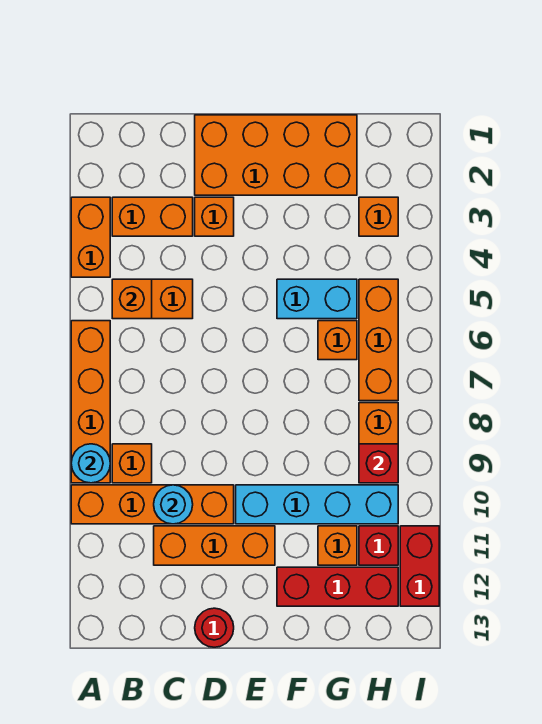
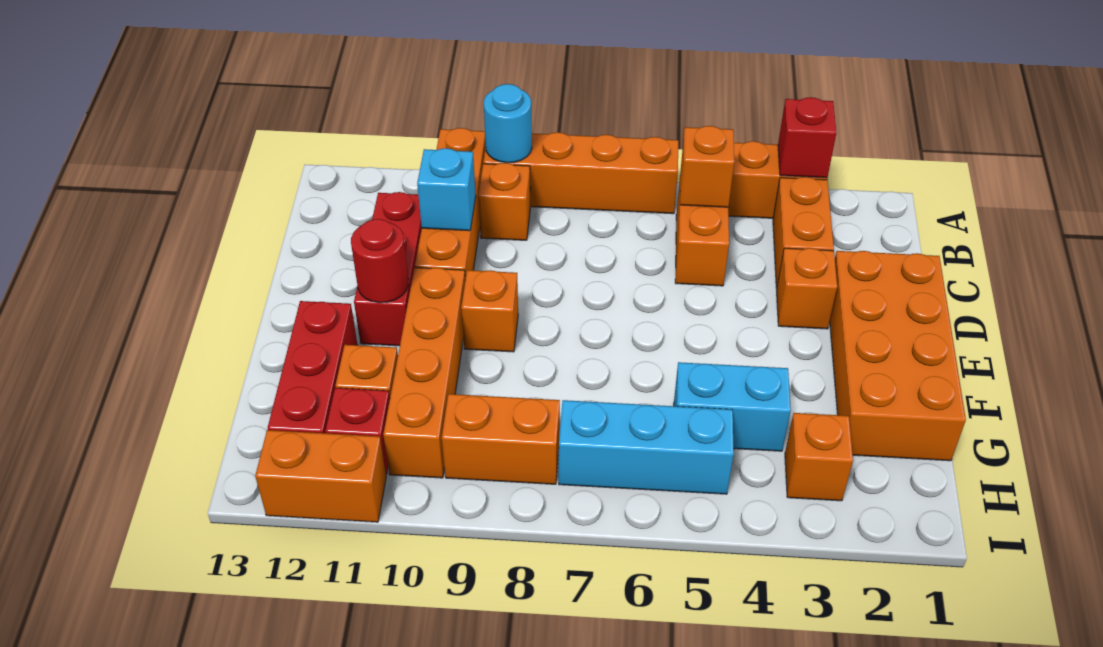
cyan 1x1 round brick [154,485,193,524] -> cyan 1x1 brick [417,148,476,231]
orange 1x3 brick [154,526,275,565] -> red 1x3 brick [354,192,422,346]
red 1x1 round brick [195,608,234,647] -> red 1x1 round brick moved to [351,219,408,303]
cyan 1x4 brick [236,485,398,524] -> orange 1x4 brick [383,268,465,478]
cyan 1x2 brick [277,279,357,319] -> cyan 1x2 brick turned to [674,362,791,451]
orange 1x1 brick [318,321,357,360] -> orange 1x1 brick moved to [461,270,518,352]
orange 1x3 brick [359,279,398,401] -> cyan 1x3 brick [559,400,734,494]
red 1x1 brick [359,444,398,483] -> red 1x1 brick moved to [778,97,836,178]
red 1x2 brick [400,526,439,606] -> orange 1x2 brick [255,430,386,522]

